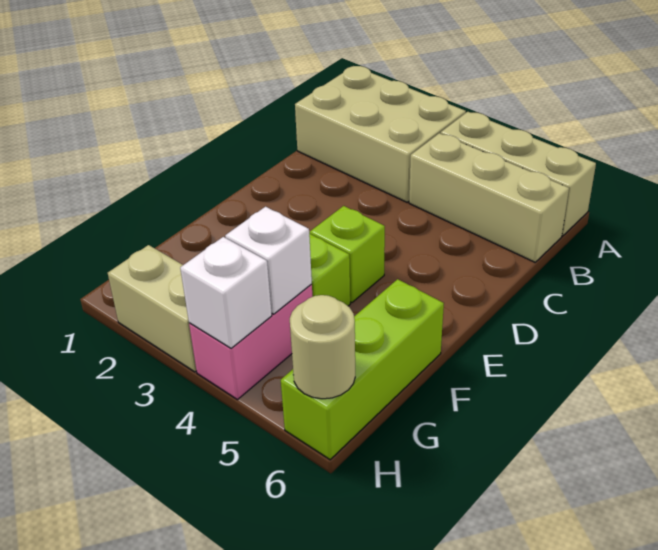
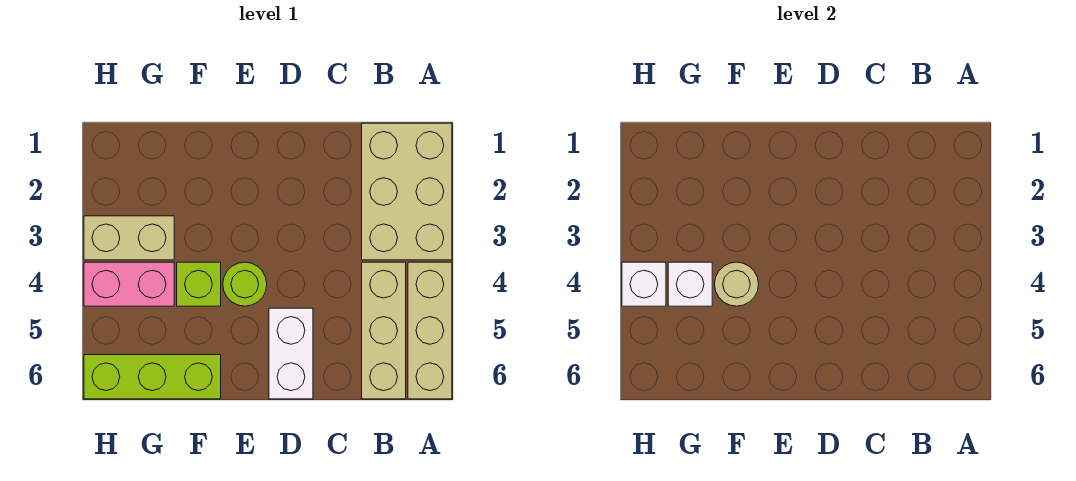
none -> white 1x2 brick [269,308,313,399]
lime 1x1 brick [310,206,385,303] -> lime 1x1 round brick [223,262,267,306]
tan 1x2 brick [108,245,197,372] -> tan 1x2 brick turned to [84,216,174,260]
tan 1x1 round brick [290,295,355,399] -> tan 1x1 round brick moved to [715,262,759,306]

